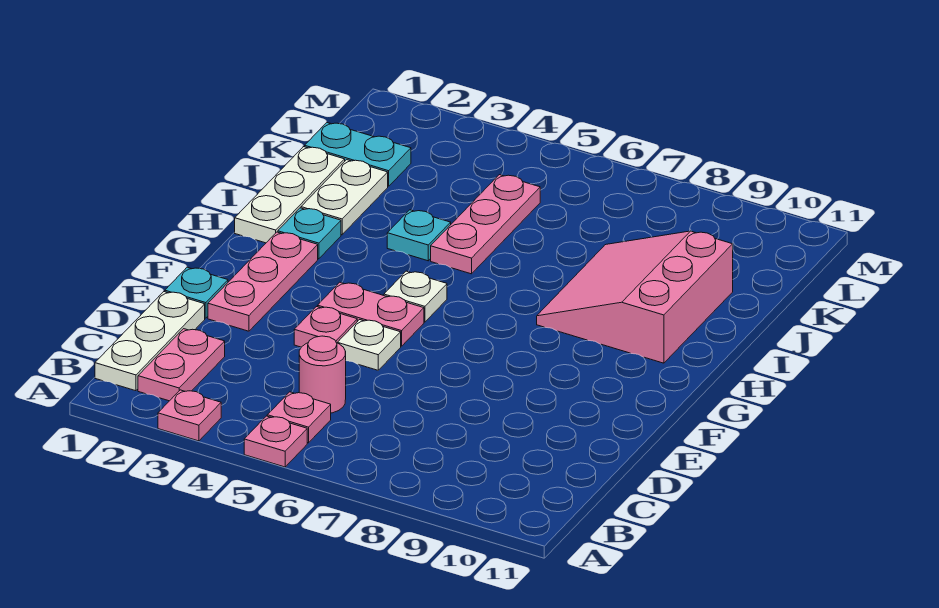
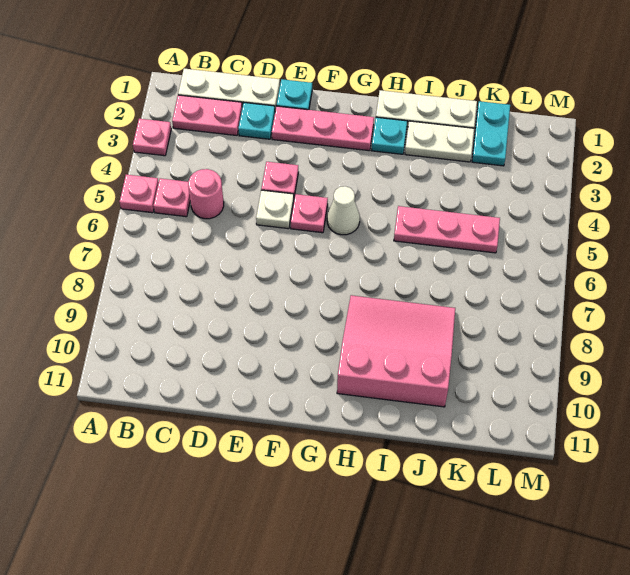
pink 1x2 plate [318,282,424,346] -> pink 1x1 plate [291,194,328,233]
white 1x1 plate [384,271,447,322] -> white 1x1 cone [327,186,360,235]
cyan 1x1 plate [387,210,451,261] -> cyan 1x1 plate moved to [238,103,275,139]

